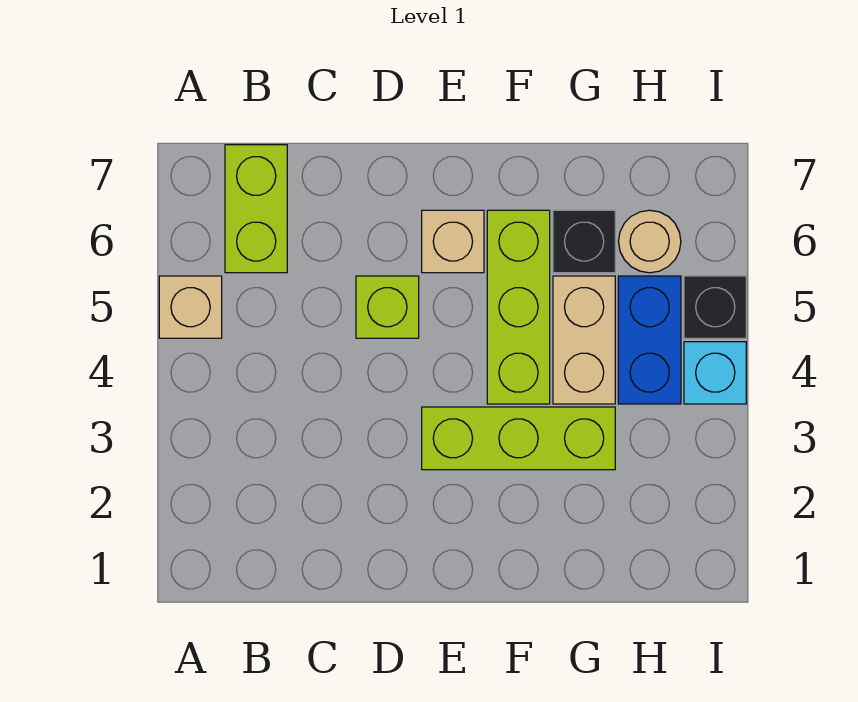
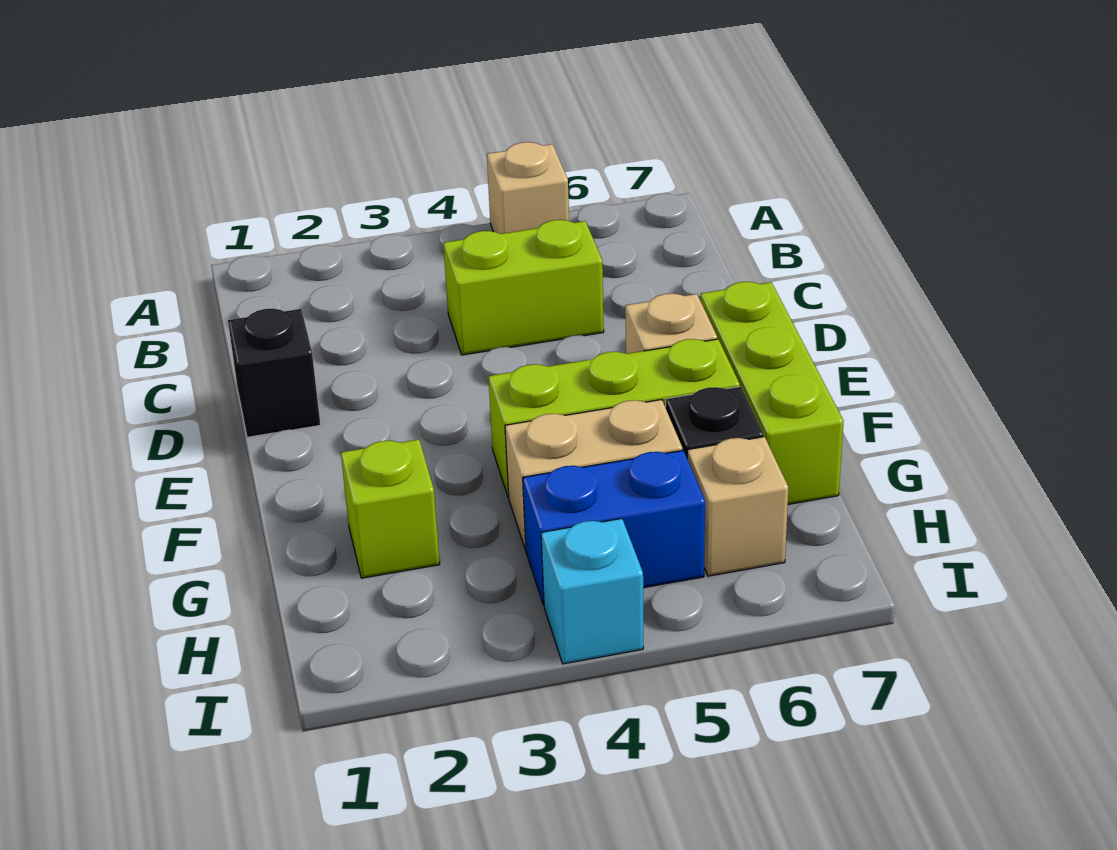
lime 1x2 brick [225,145,287,273] -> lime 1x2 brick moved to [443,220,604,355]
lime 1x1 brick [356,276,419,338] -> lime 1x1 brick moved to [341,439,440,578]
lime 1x3 brick [422,407,615,470] -> lime 1x3 brick moved to [701,282,844,504]
tan 1x1 round brick [619,210,681,273] -> tan 1x1 brick [687,437,788,576]
black 1x1 brick [684,276,746,338] -> black 1x1 brick moved to [228,309,320,437]

